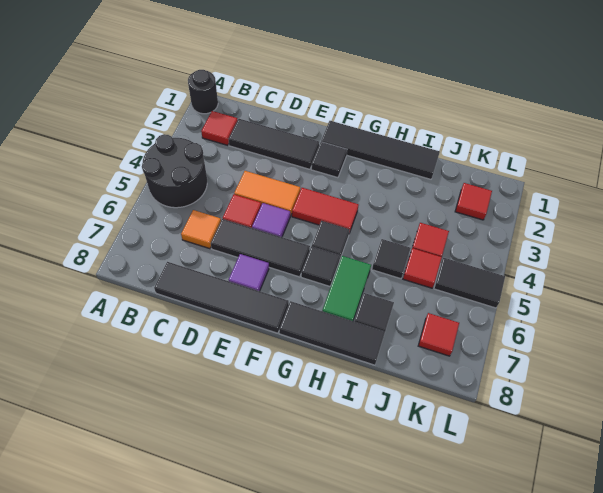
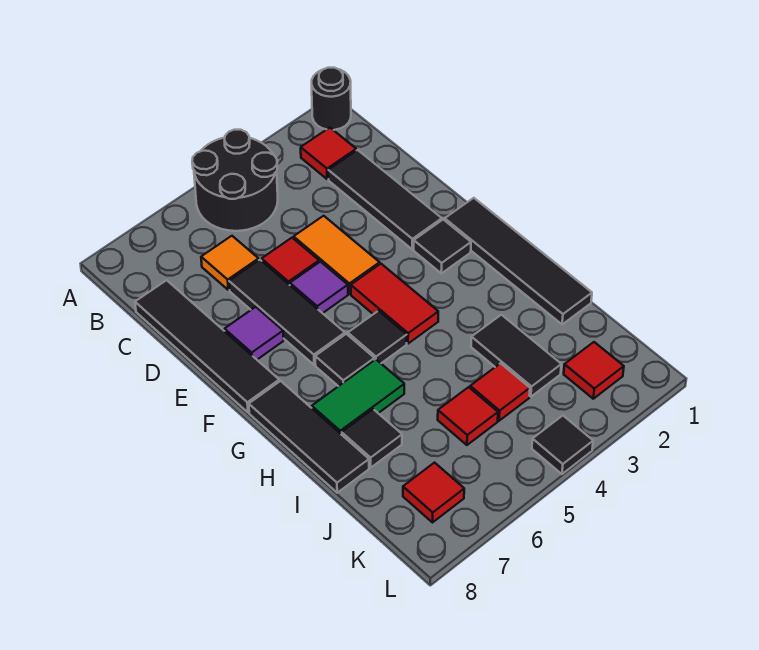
black 1x1 tile [372,239,411,279] -> black 1x1 tile moved to [532,416,593,474]
black 1x2 tile [434,258,505,308] -> black 1x2 tile moved to [471,315,561,397]

